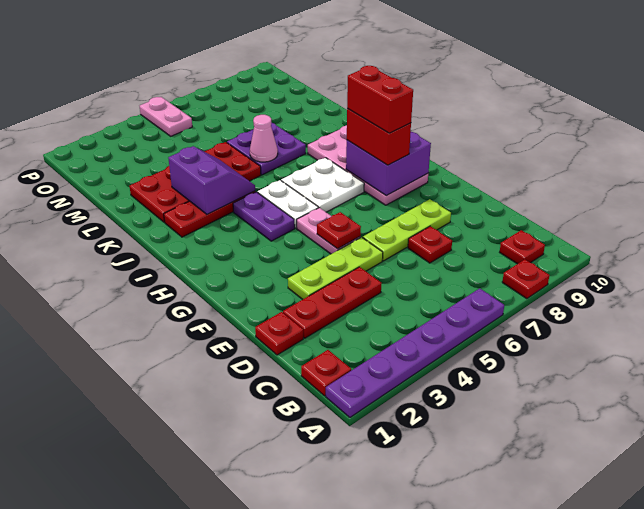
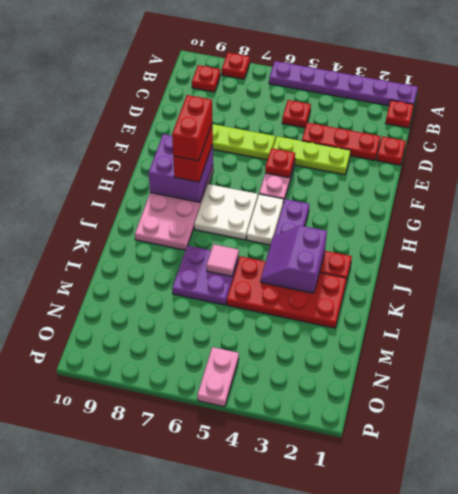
red 1x1 plate [408,226,452,263] -> red 1x1 plate moved to [282,100,311,128]
pink 1x1 cone [250,115,278,162] -> pink 1x1 tile [206,244,239,276]

